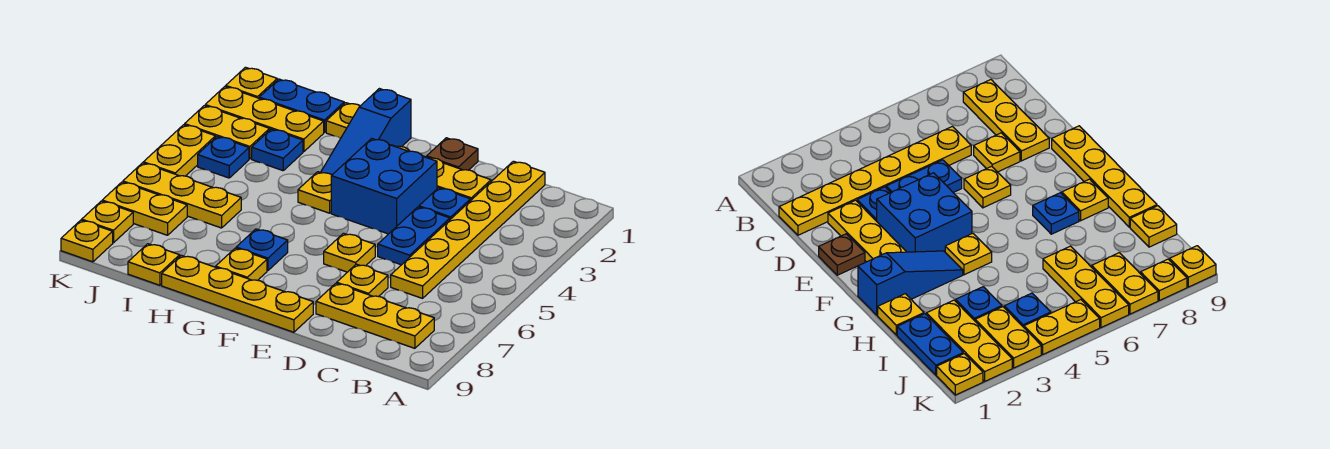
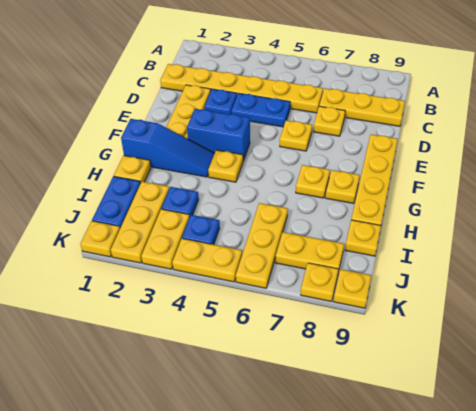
yellow 1x3 plate [316,283,434,348] -> yellow 1x3 plate turned to [319,88,405,126]
brown 1x1 plate [427,138,478,170] -> none
blue 2x2 brick [331,138,437,234] -> blue 1x2 brick [187,109,250,161]
blue 1x1 plate [236,229,288,271] -> yellow 1x1 plate [296,165,330,198]
yellow 1x2 plate [102,182,187,235] -> yellow 1x2 plate turned to [275,232,344,272]

